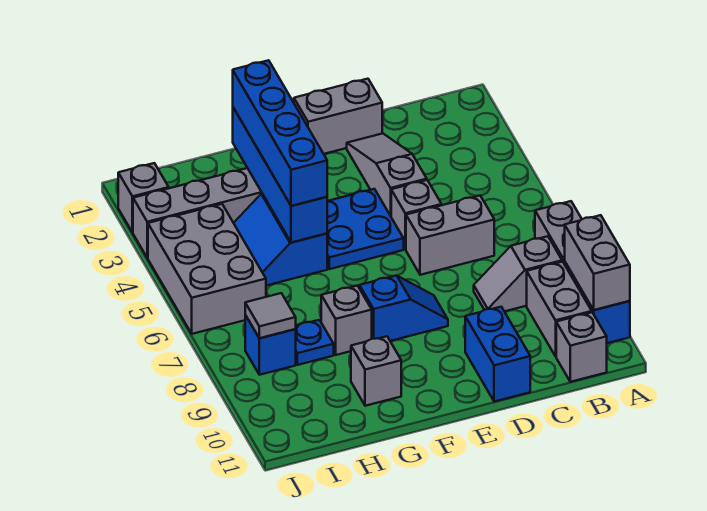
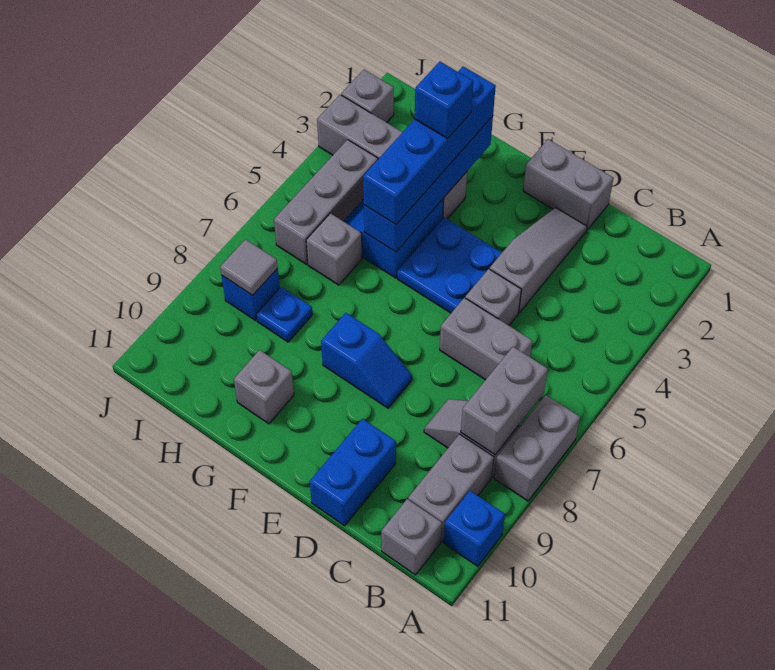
grey 1x2 brick [565,215,630,310] -> grey 1x2 brick moved to [461,347,548,455]
none -> blue 1x1 brick [415,62,473,138]
grey 1x1 brick [321,286,372,355] -> grey 1x1 brick moved to [306,213,362,285]
grey 2x3 brick [148,204,266,334] -> grey 1x3 brick [274,140,378,264]

